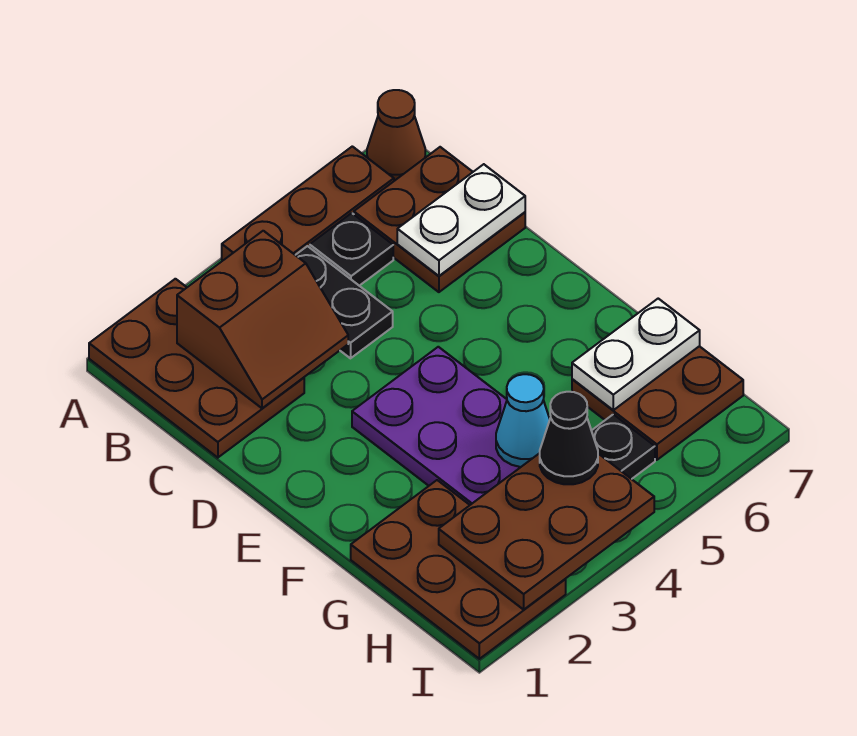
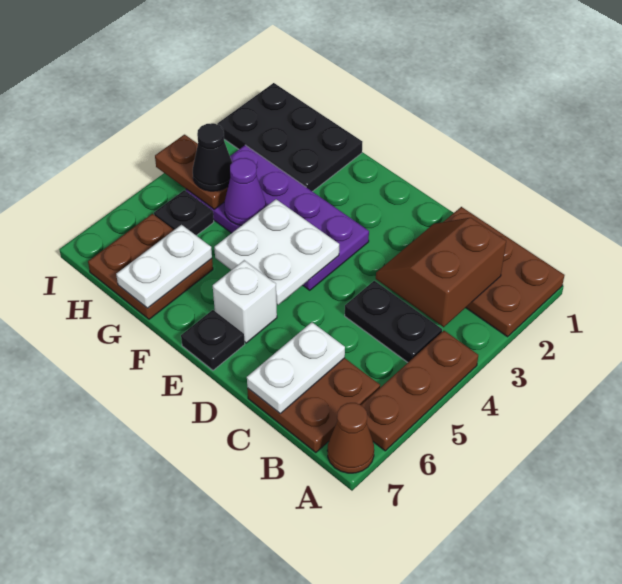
black 1x1 plate [310,213,393,286] -> black 1x1 plate moved to [181,310,245,370]
none -> white 2x2 plate [214,199,339,305]
none -> white 1x1 brick [213,260,277,343]
brown 2x3 plate [351,480,566,659] -> black 2x3 plate [217,83,362,192]
cyan 1x1 cone [496,374,550,467] -> purple 1x1 cone [224,158,266,225]
brown 2x3 plate [439,453,654,609] -> brown 1x2 plate [155,135,228,209]

